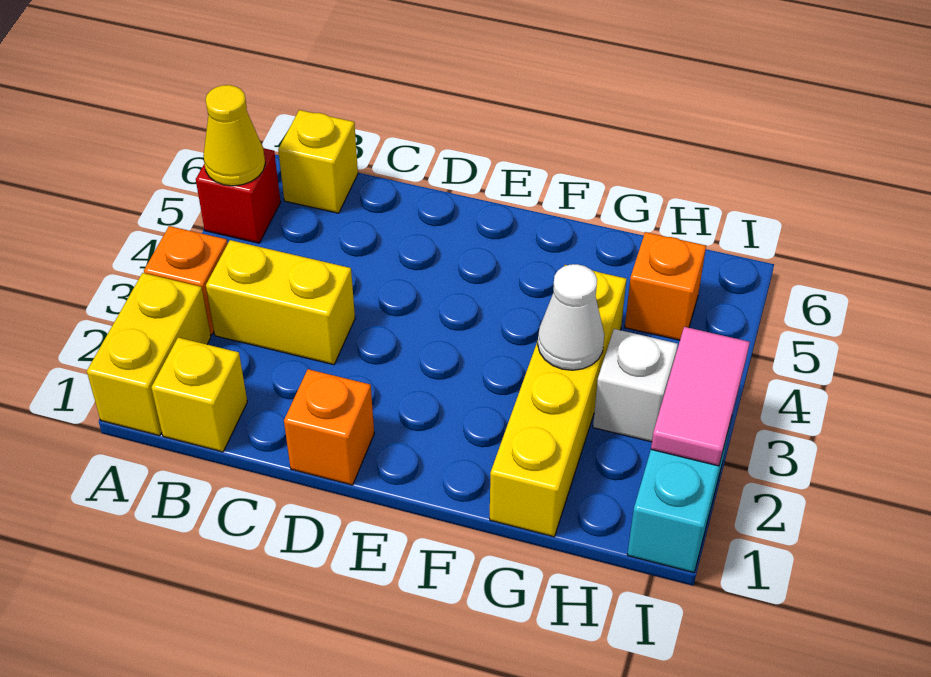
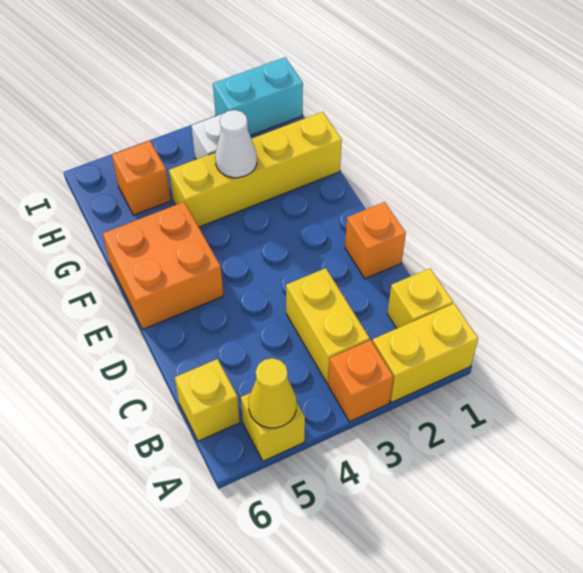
red 1x1 brick [196,148,281,243] -> yellow 1x1 brick [241,393,305,461]
none -> orange 2x2 brick [103,202,223,329]
pink 1x2 tile [651,327,750,466] -> none

